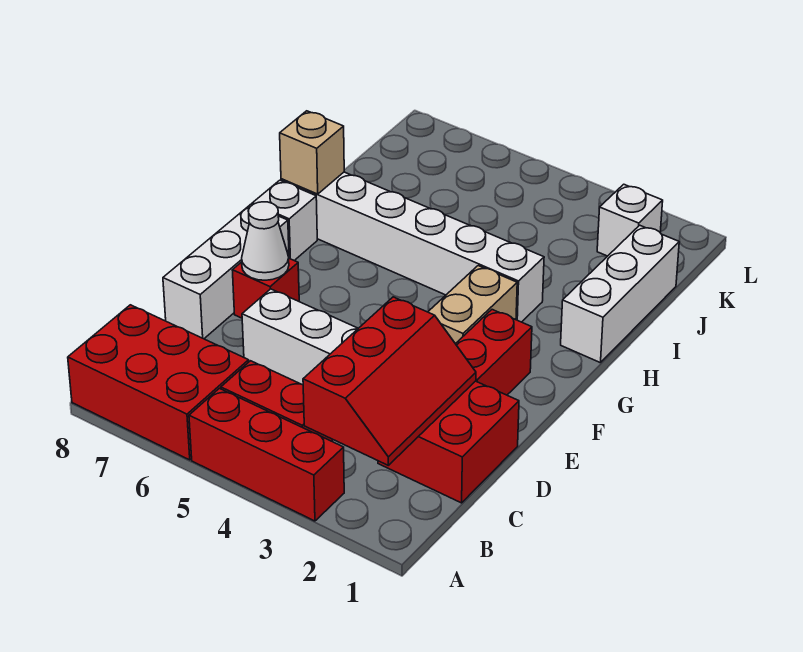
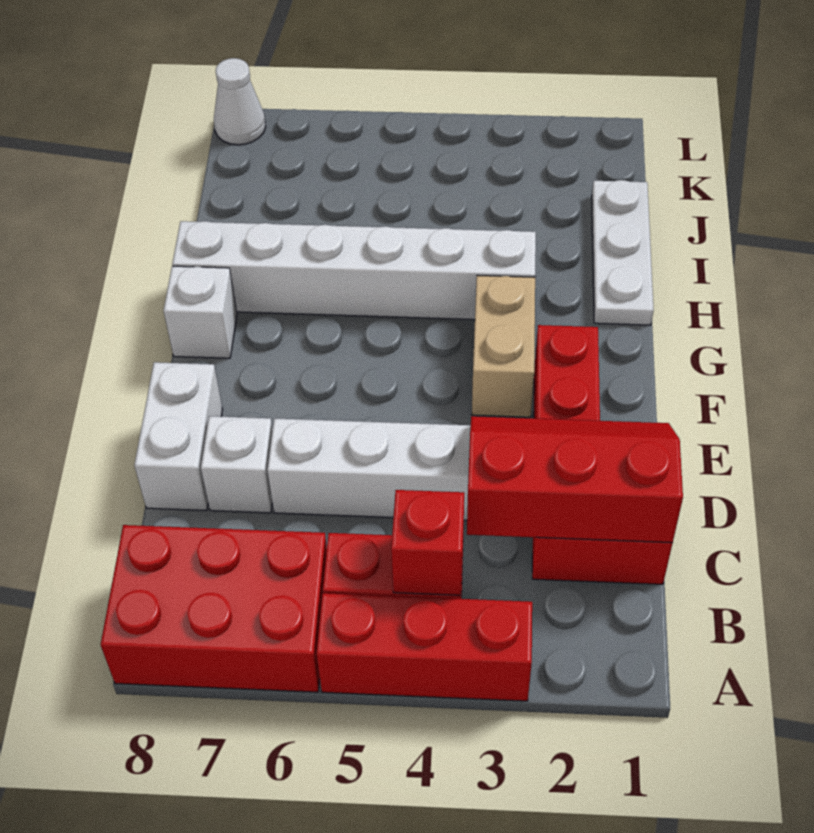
red 2x3 slope [303,297,476,465] -> red 2x3 slope turned to [467,416,683,543]
white 1x3 brick [163,204,289,339] -> white 1x2 brick [134,362,222,511]
red 1x1 brick [232,259,299,318] -> red 1x1 brick moved to [391,490,464,595]
white 1x1 cone [242,202,289,280] -> white 1x1 cone moved to [214,58,266,145]
white 1x3 brick [561,225,679,363] -> white 1x3 plate [592,180,654,325]
tan 1x1 brick [280,111,344,194] -> none
white 1x1 brick [597,184,663,256] -> white 1x1 brick moved to [201,416,273,513]

